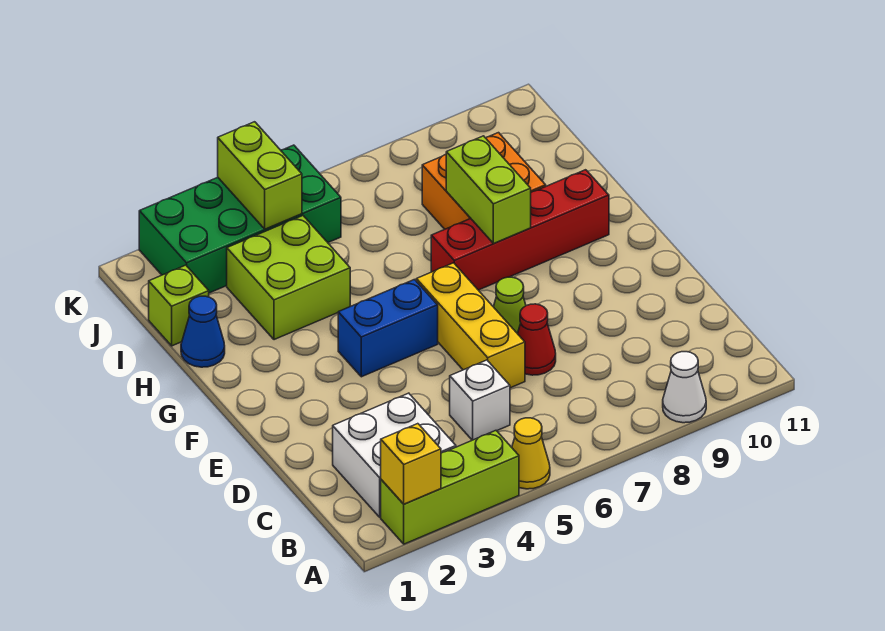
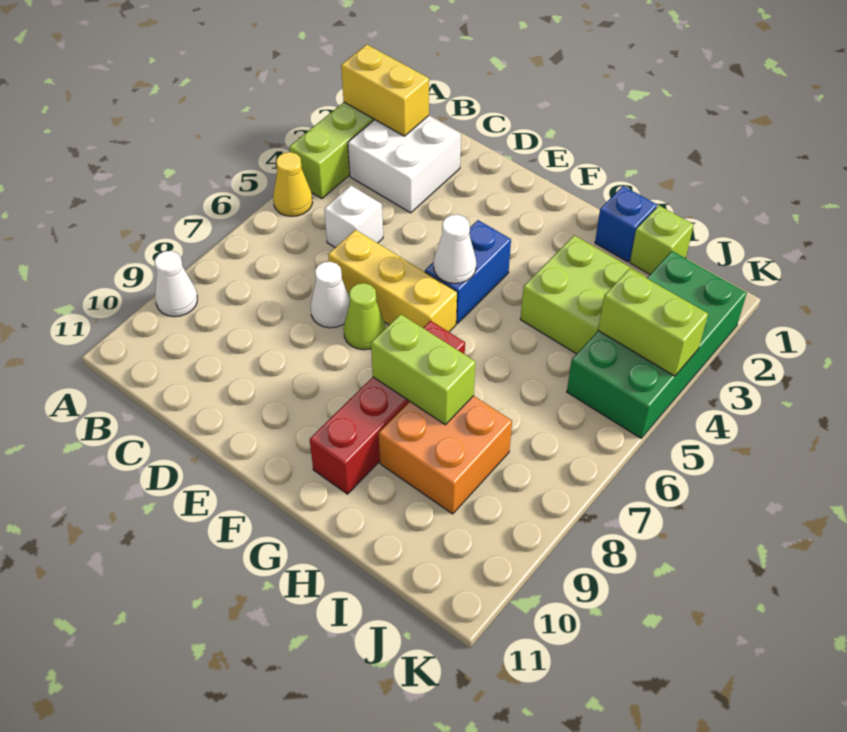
yellow 1x1 brick [381,424,441,504] -> yellow 1x2 brick [341,45,429,136]
red 1x1 cone [518,304,556,375] -> white 1x1 cone [310,262,350,328]
none -> white 1x1 cone [434,215,476,283]
blue 1x1 cone [181,296,225,367] -> blue 1x1 brick [595,186,657,262]

